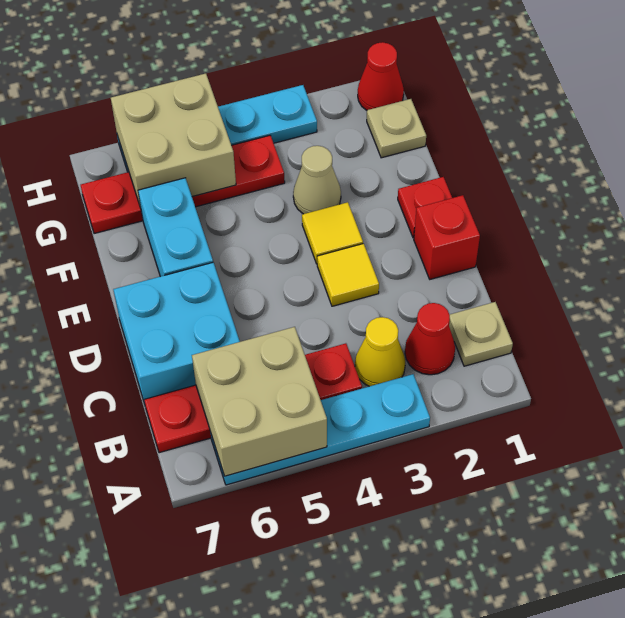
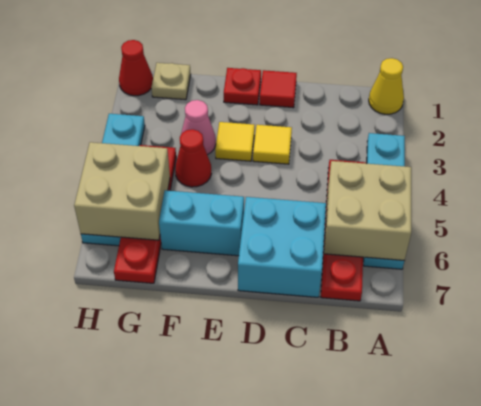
tan 1x1 plate [449,302,513,366] -> none
red 1x1 cone [405,303,455,375] -> red 1x1 cone moved to [175,129,211,187]
yellow 1x1 cone [355,317,405,386] -> yellow 1x1 cone moved to [369,58,404,114]
red 1x1 brick [414,195,480,279] -> red 1x1 tile [260,70,297,108]
tan 1x1 cone [293,146,341,214] -> pink 1x1 cone [181,100,216,155]

